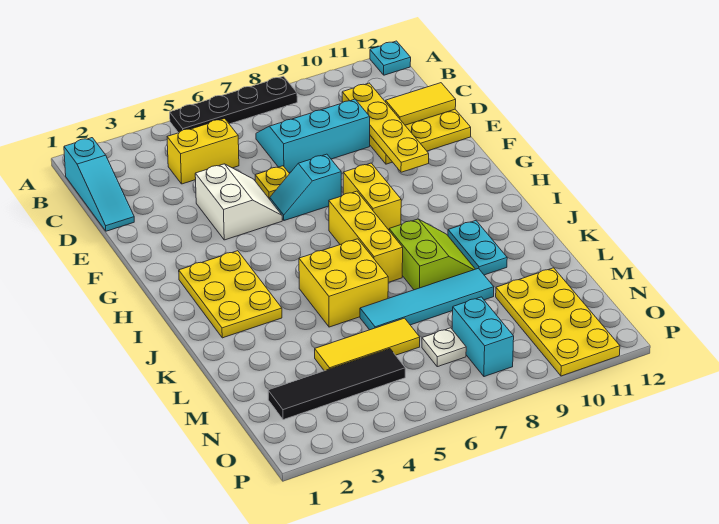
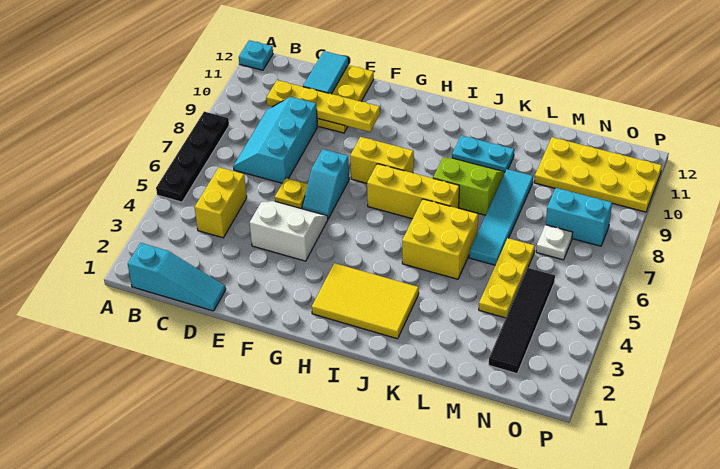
yellow 1x2 tile [386,83,456,125] -> cyan 1x2 tile [303,51,348,94]
yellow 2x3 plate [179,251,282,338] -> yellow 2x3 tile [312,263,419,339]
yellow 1x3 tile [315,318,420,371] -> yellow 1x3 plate [479,238,535,318]

